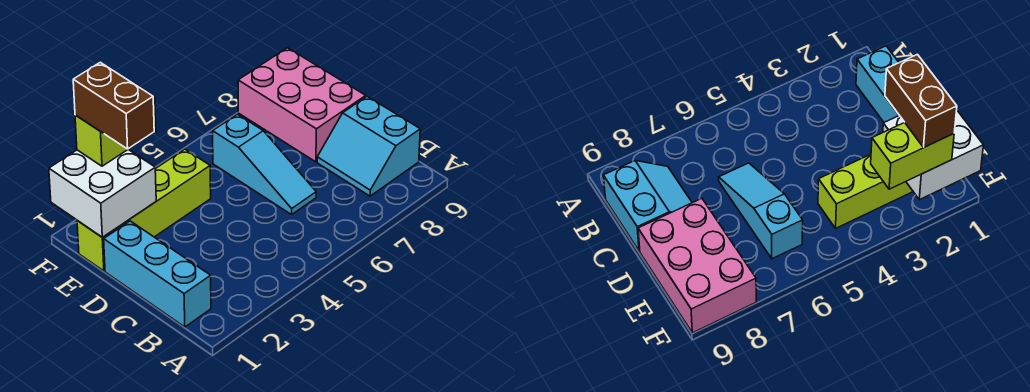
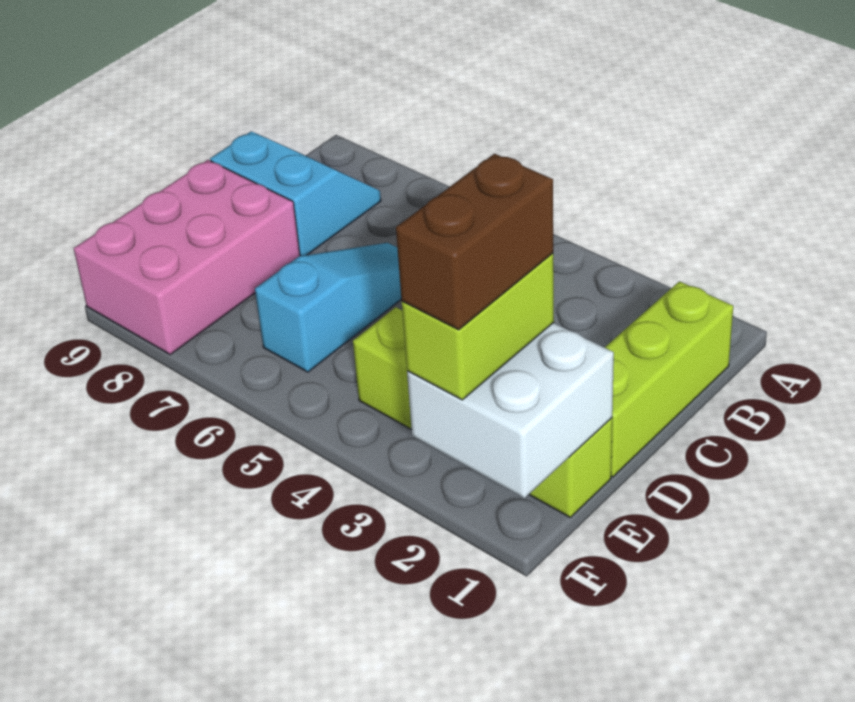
cyan 1x3 brick [104,221,211,327] -> lime 1x3 brick [605,281,733,477]
cyan 2x2 slope [317,97,420,196] -> cyan 2x2 slope turned to [210,131,381,256]
lime 1x2 brick [75,81,156,166] -> lime 1x2 brick turned to [402,253,554,400]

